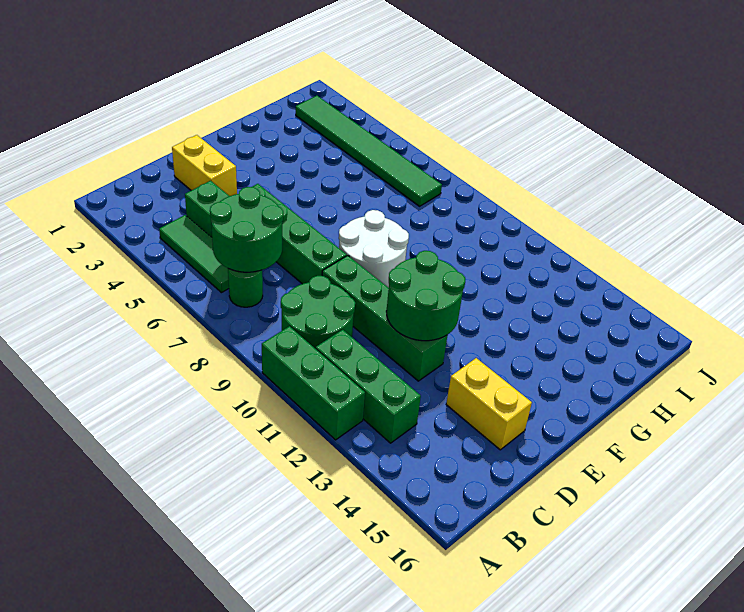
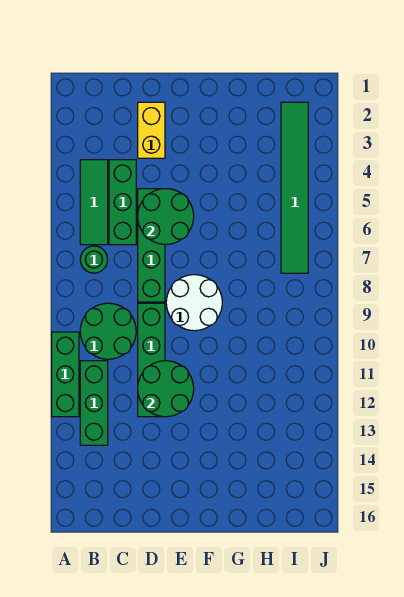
green 2x2 round brick [210,187,283,272] -> green 2x2 round brick moved to [138,189,194,245]
yellow 1x2 brick [446,358,532,450] -> none

